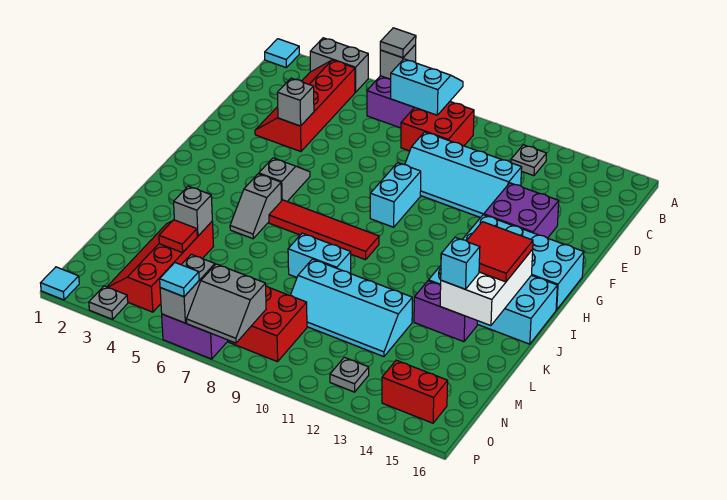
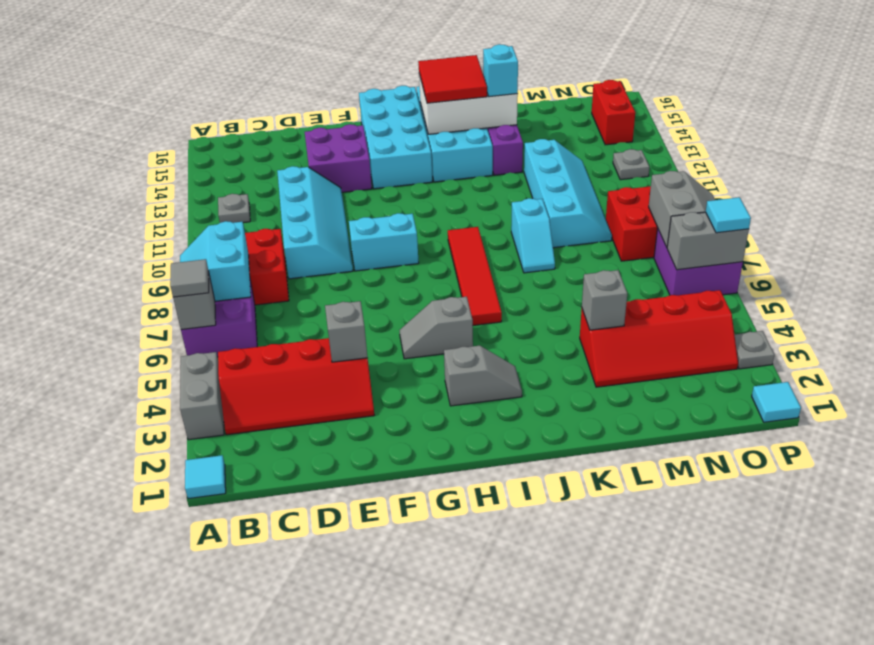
grey 1x2 slope [230,174,281,239] -> grey 1x2 slope moved to [444,346,522,406]
cyan 1x2 brick [288,233,351,277] -> cyan 1x2 slope [511,198,555,273]
red 1x1 tile [159,220,197,253] -> none

